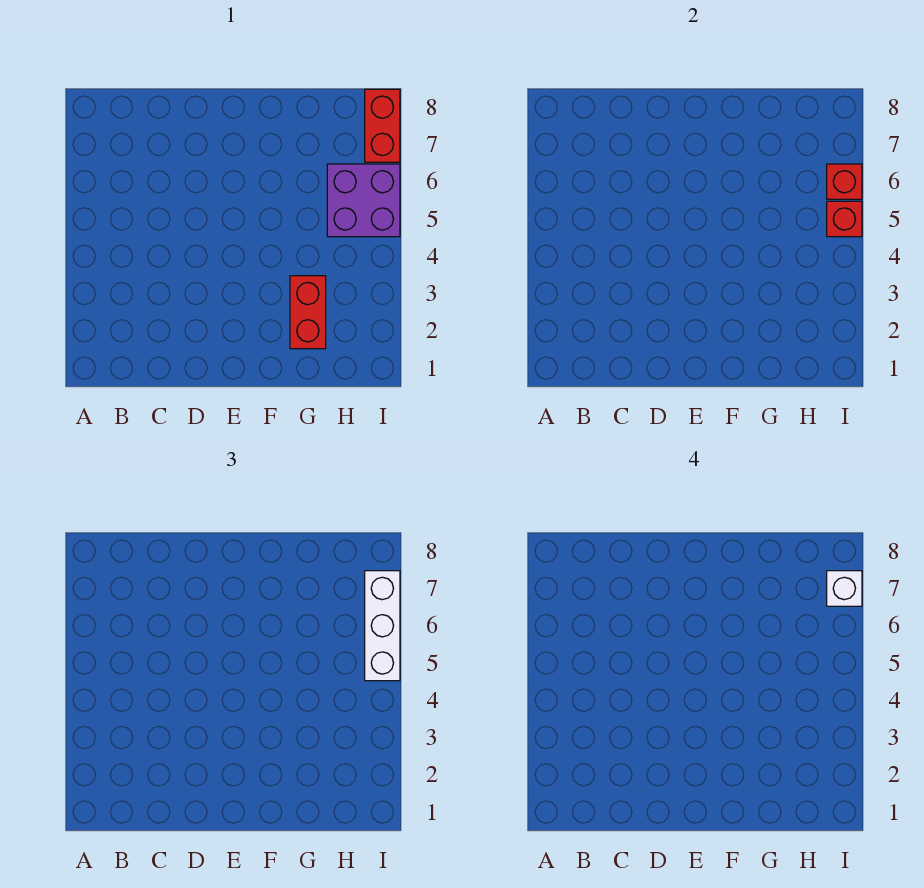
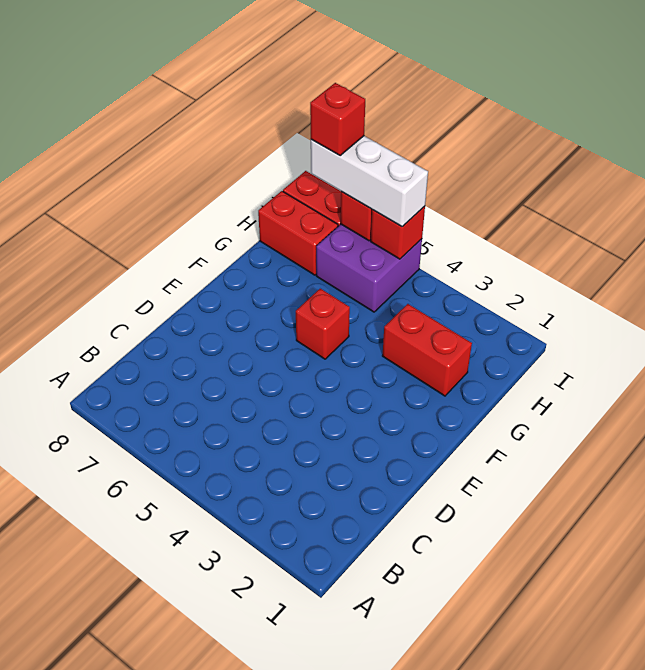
none -> red 1x1 brick [296,289,350,359]
none -> red 1x2 brick [258,191,338,275]
white 1x1 brick [827,571,862,606] -> red 1x1 brick [310,83,365,155]

